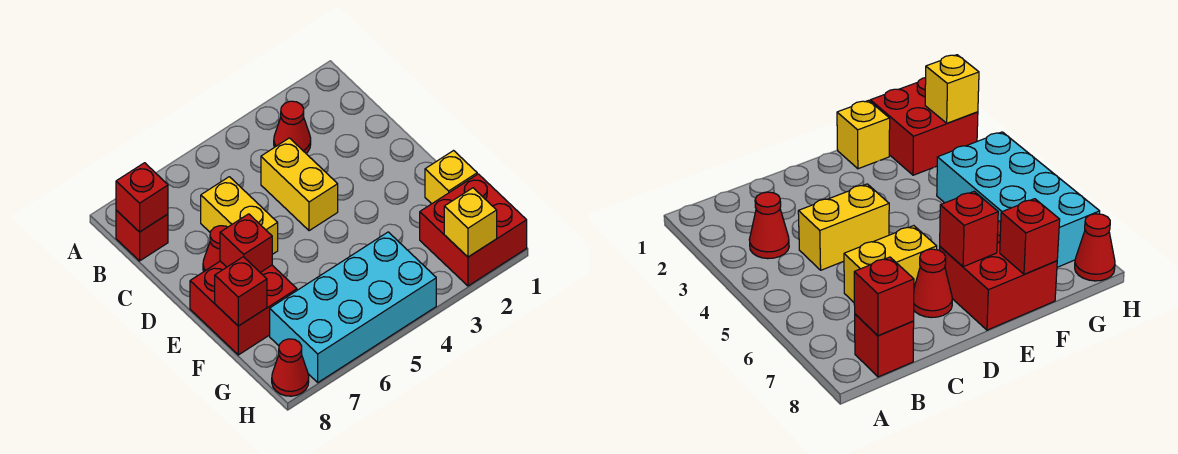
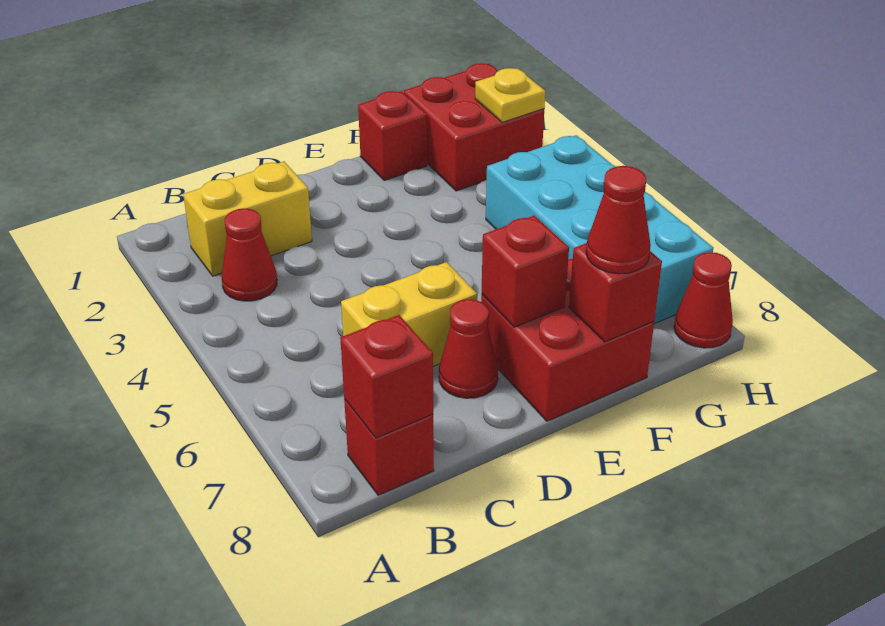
yellow 1x2 brick [261,138,338,231] -> yellow 1x2 brick moved to [183,162,312,276]
yellow 1x1 brick [425,151,477,204] -> red 1x1 brick [358,91,427,181]
none -> red 1x1 cone [586,166,651,274]
yellow 1x1 brick [444,188,497,257] -> yellow 1x1 plate [475,68,545,122]

